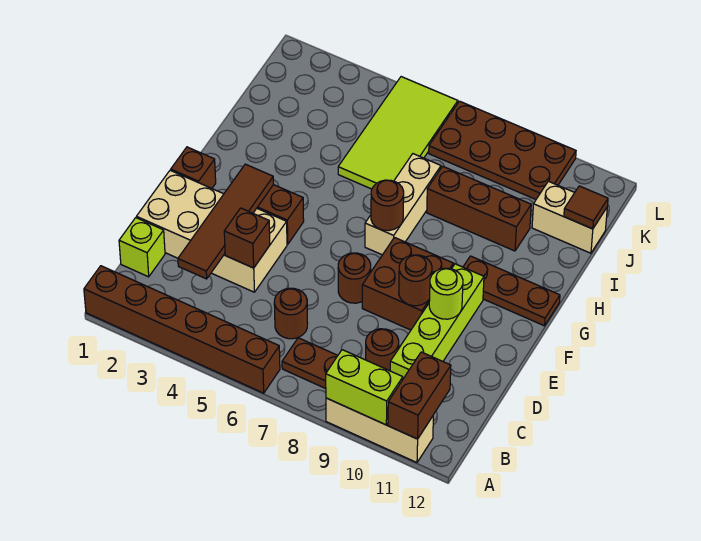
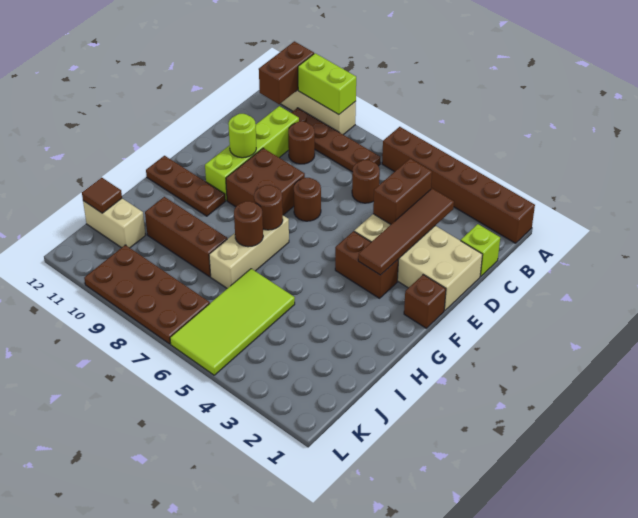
brown 1x1 brick [224,208,270,268] -> brown 1x2 brick [373,159,432,224]
brown 1x1 round brick [399,255,432,306] -> brown 1x1 round brick moved to [234,201,263,247]

